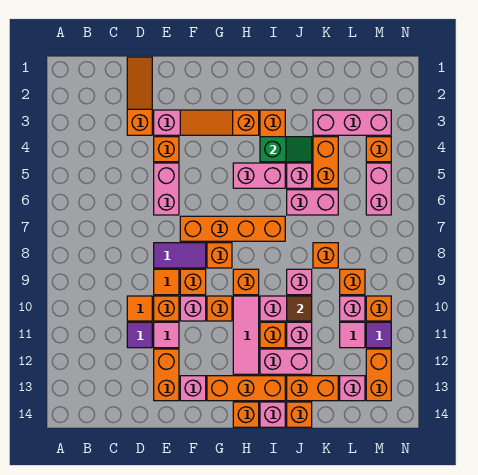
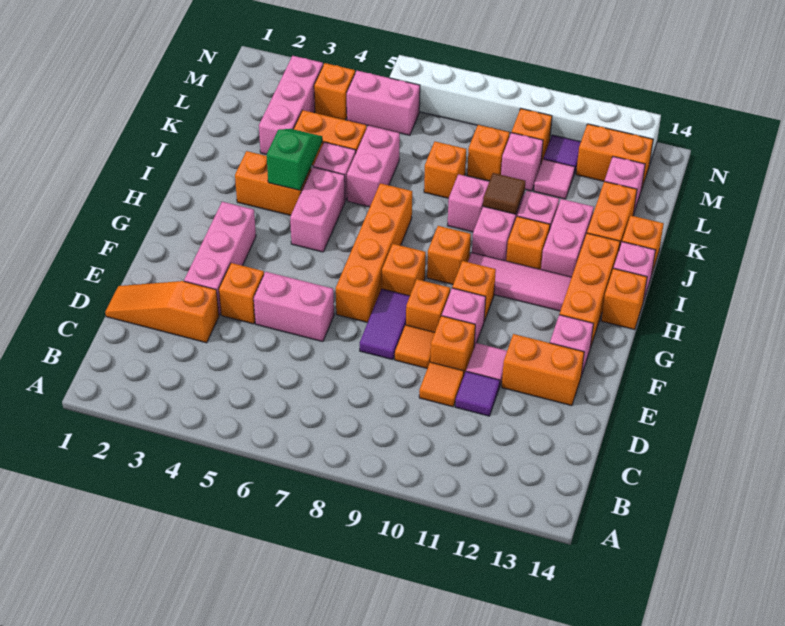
orange 1x3 slope [180,110,259,135] -> none
none -> white 1x8 brick [390,55,661,165]

